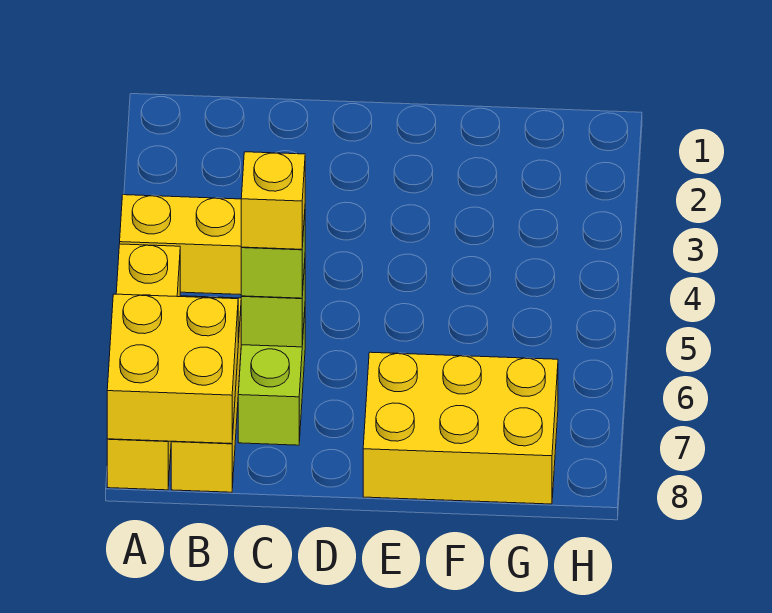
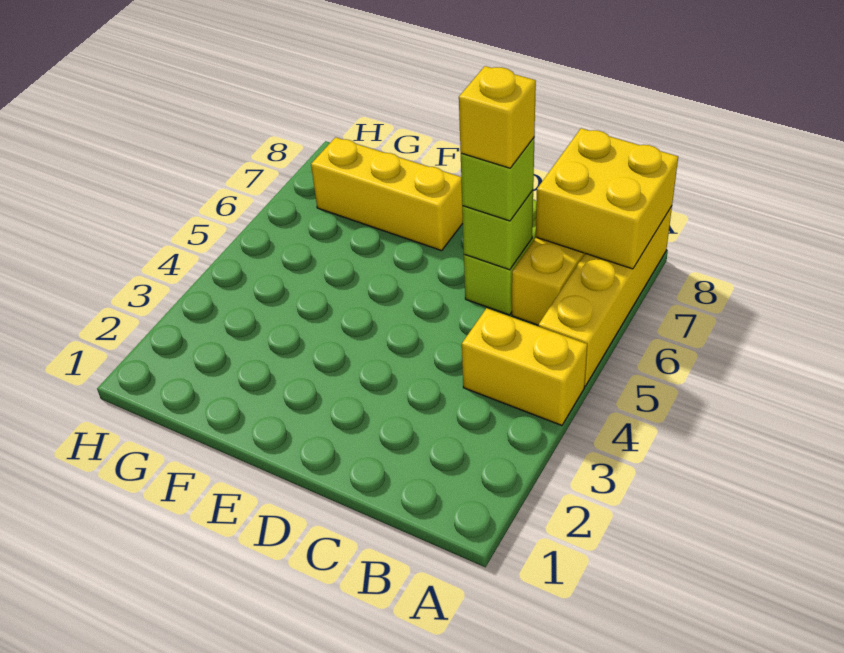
yellow 2x3 brick [363,352,558,504] -> yellow 1x3 brick [311,137,463,251]

